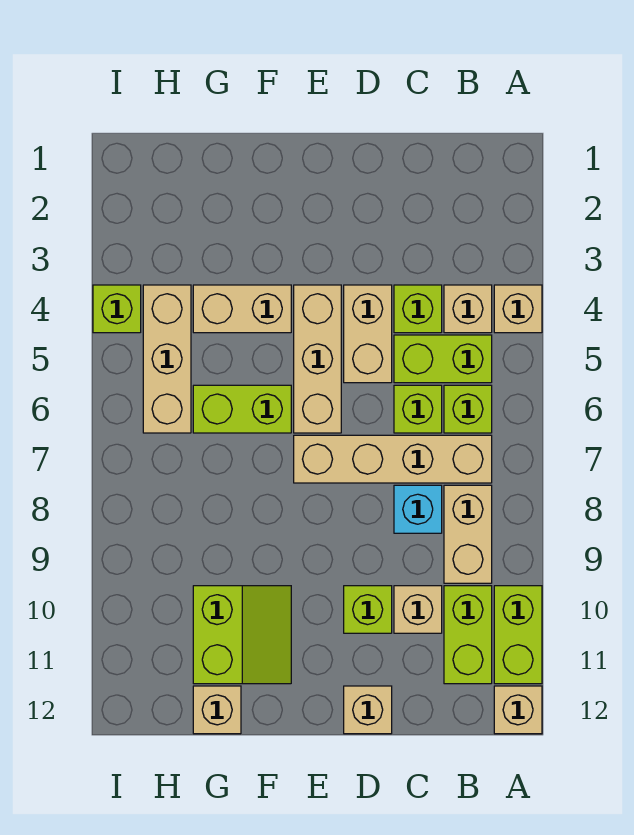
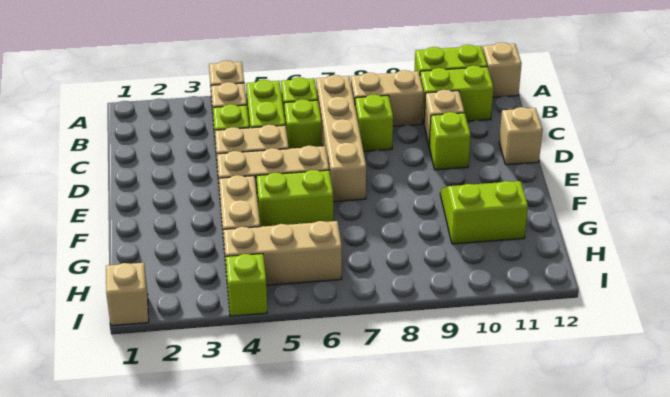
cyan 1x1 brick [394,485,442,533] -> lime 1x1 brick [355,95,393,151]
lime 1x2 brick [193,385,291,433] -> lime 1x2 brick turned to [256,170,333,227]
tan 1x1 brick [193,686,241,734] -> tan 1x1 brick moved to [106,263,149,326]

